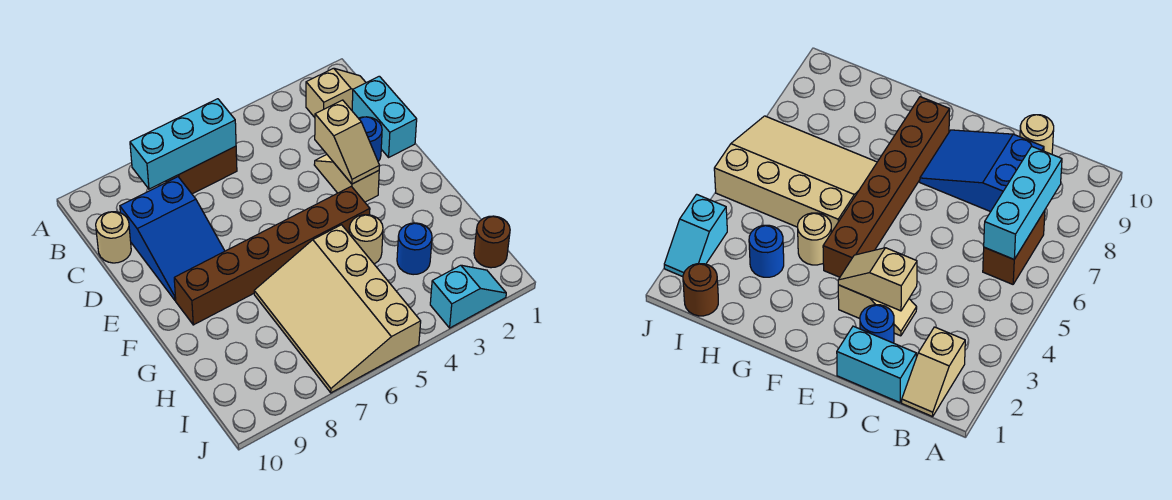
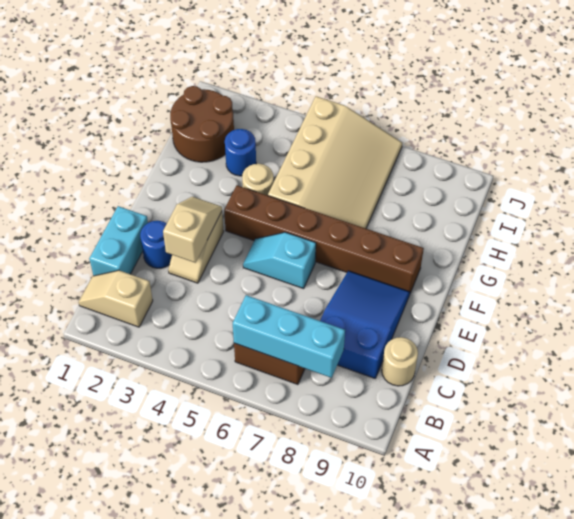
brown 1x1 round brick [474,216,510,268] -> brown 2x2 round brick [170,86,234,162]
cyan 1x2 slope [430,265,506,328] -> cyan 1x2 slope moved to [243,232,316,289]

